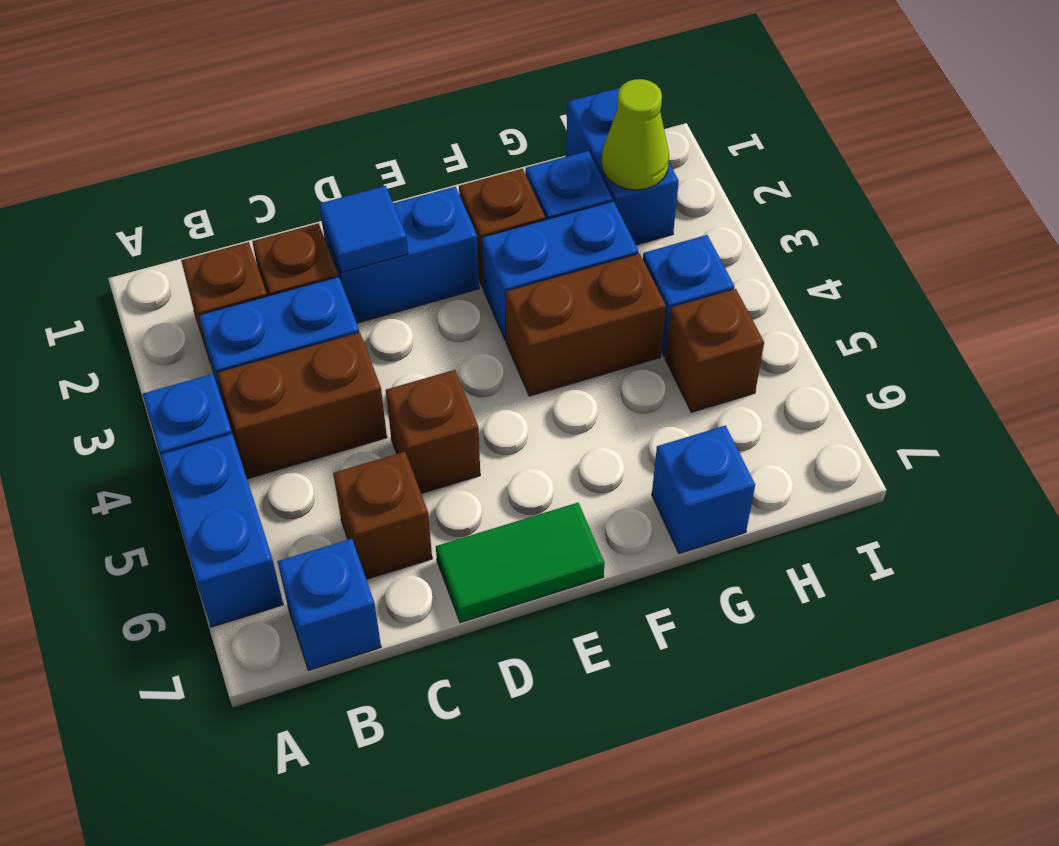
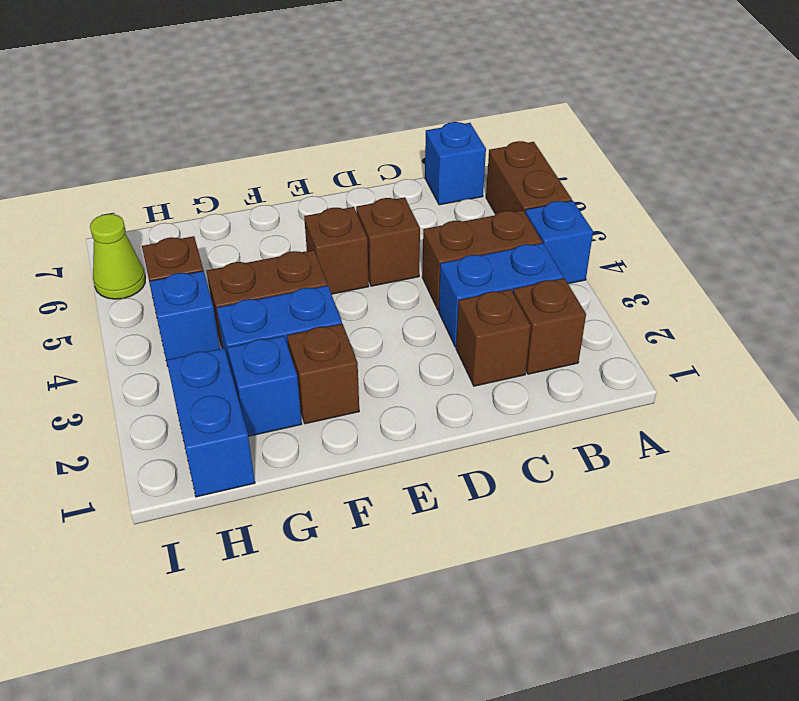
blue 1x2 brick [160,434,283,627] -> brown 1x2 brick [486,141,572,214]
brown 1x1 brick [333,452,432,579] -> brown 1x1 brick moved to [304,207,369,294]
blue 1x2 brick [322,187,479,323] -> none
blue 1x1 tile [320,186,408,272] -> none
green 1x2 tile [436,503,605,623] -> none
blue 1x1 brick [652,426,755,553] -> none
lime 1x1 cone [602,79,669,190] -> lime 1x1 cone moved to [90,214,146,299]

